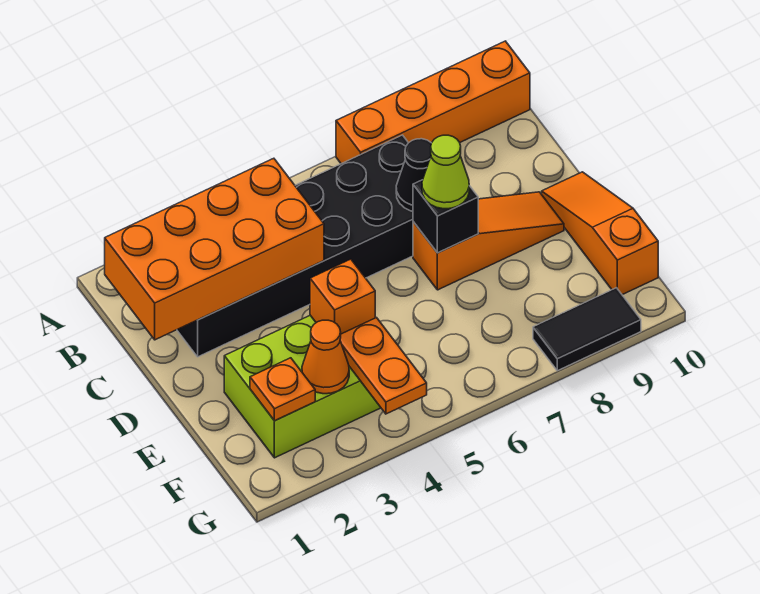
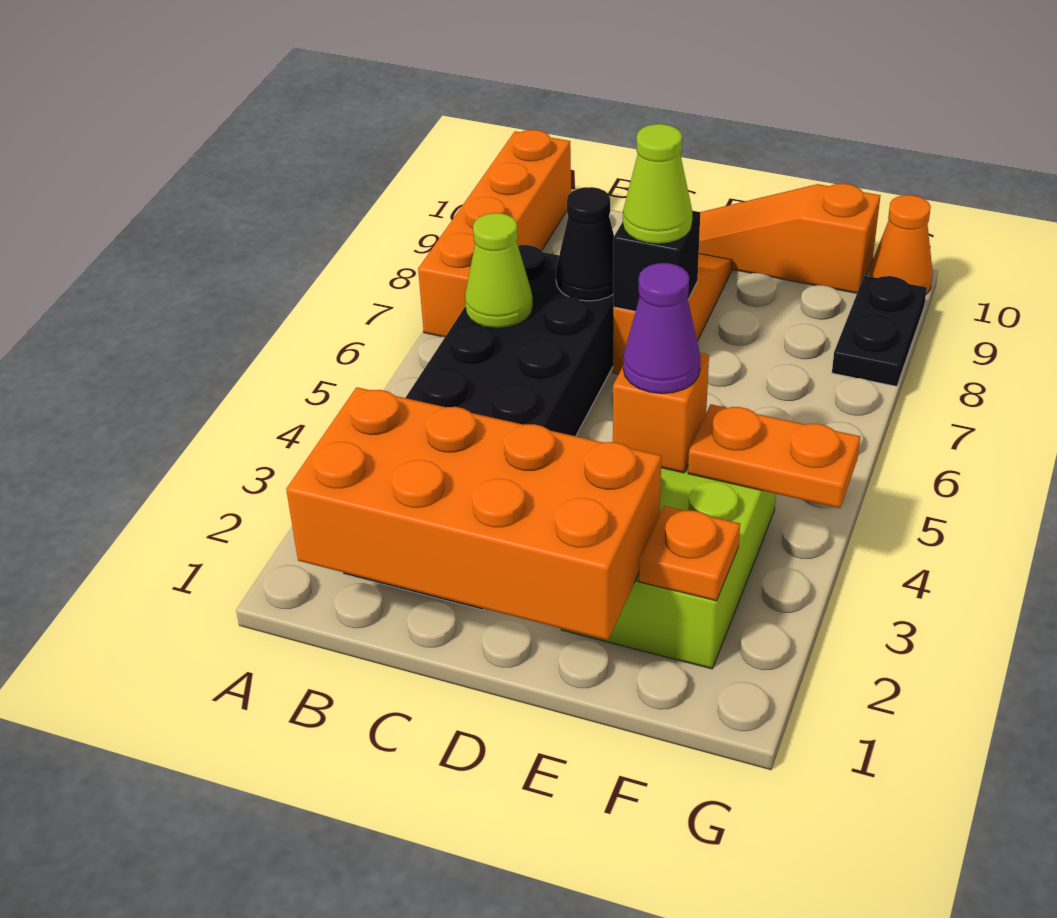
orange 2x4 brick [105,158,324,340] -> orange 2x4 brick turned to [286,387,661,640]
none -> lime 1x1 cone [465,213,533,328]
none -> purple 1x1 cone [623,263,700,394]
orange 1x1 cone [302,320,349,394] -> orange 1x1 cone moved to [869,195,933,294]
black 1x2 tile [533,288,641,371] -> black 1x2 plate [832,276,927,386]

